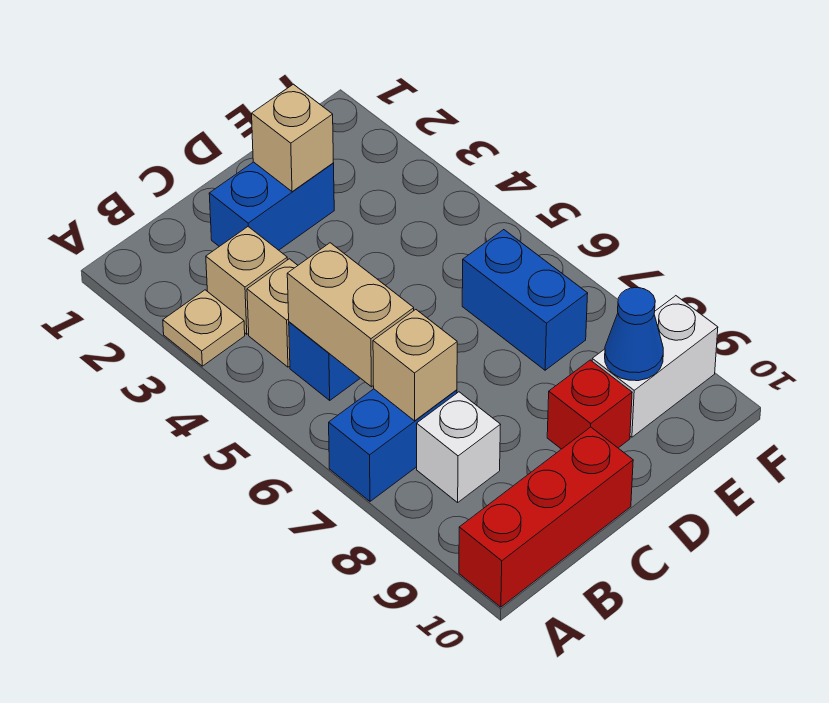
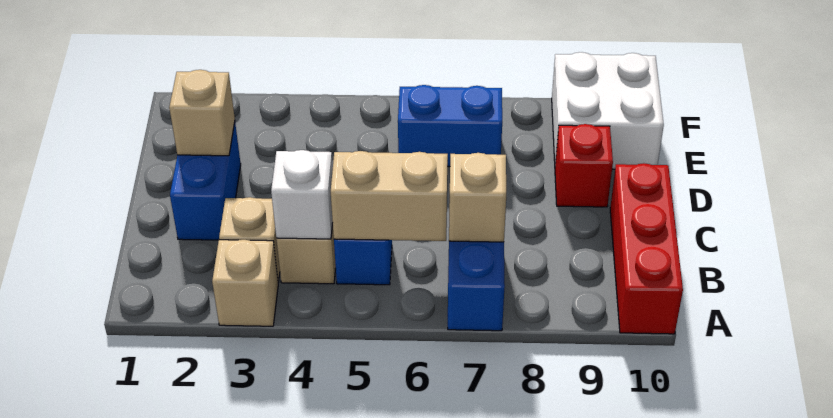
tan 1x1 plate [163,290,245,366] -> tan 1x1 brick [212,240,278,326]
white 1x1 brick [417,392,501,502] -> white 1x1 brick moved to [271,150,333,239]
white 1x2 brick [592,296,718,437] -> white 2x2 brick [552,52,664,169]
blue 1x1 cone [605,288,663,381] -> none

